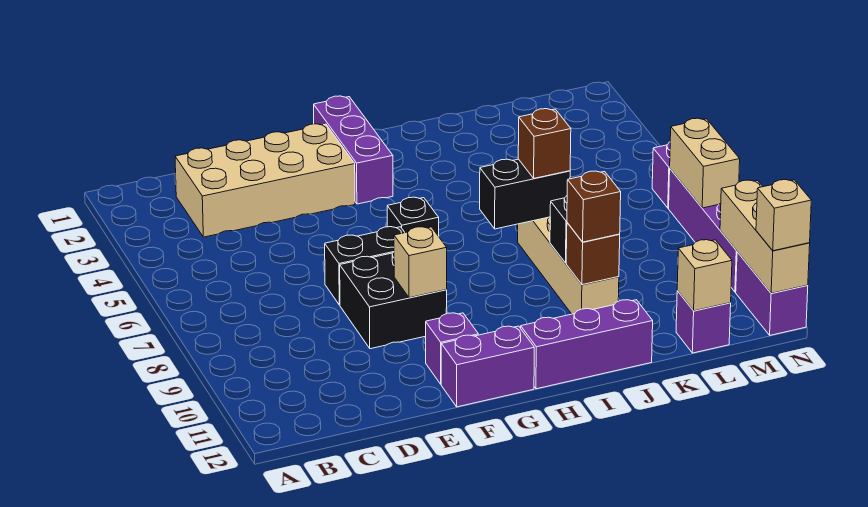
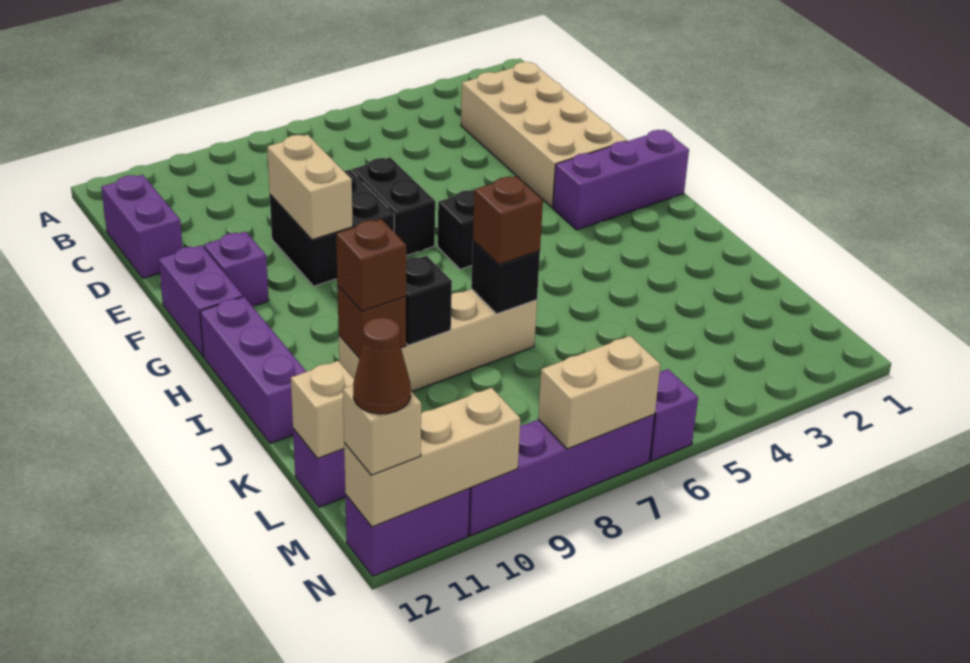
none -> purple 1x2 brick [101,175,183,278]
tan 1x1 brick [394,227,447,298] -> tan 1x2 brick [267,135,353,240]
black 1x2 brick [480,159,570,229] -> black 1x1 brick [471,240,540,314]
none -> brown 1x1 cone [353,317,411,414]

